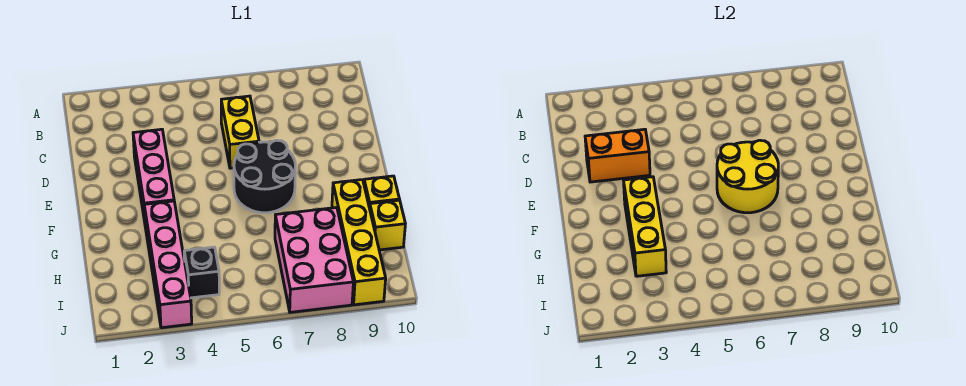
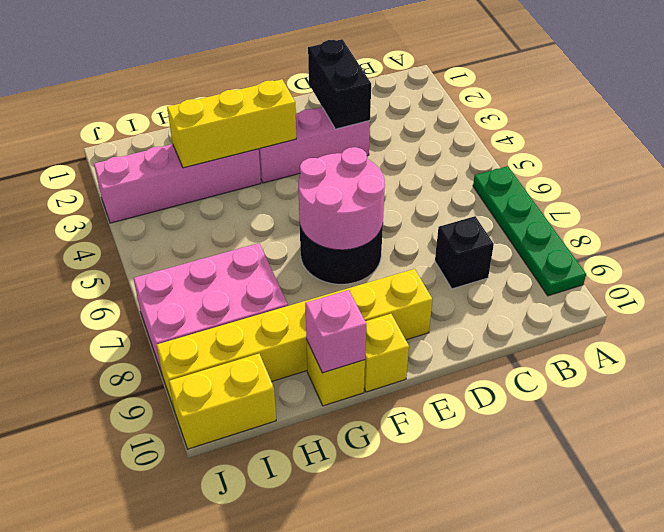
none -> green 1x4 plate [473,166,586,296]
yellow 1x2 brick [221,96,259,168] -> yellow 1x2 brick moved to [169,354,276,449]
orange 1x2 brick [585,129,650,182] -> black 1x2 brick [308,39,371,129]
yellow 2x2 round brick [717,140,778,213] -> pink 2x2 round brick [298,147,385,250]
yellow 1x4 brick [332,180,386,305] -> yellow 1x6 brick [156,269,432,411]
none -> pink 1x1 brick [305,290,366,373]
yellow 1x1 brick [370,200,405,250] -> yellow 1x1 brick moved to [364,314,409,392]
black 1x1 brick [184,247,219,298] -> black 1x1 brick moved to [435,216,494,289]

